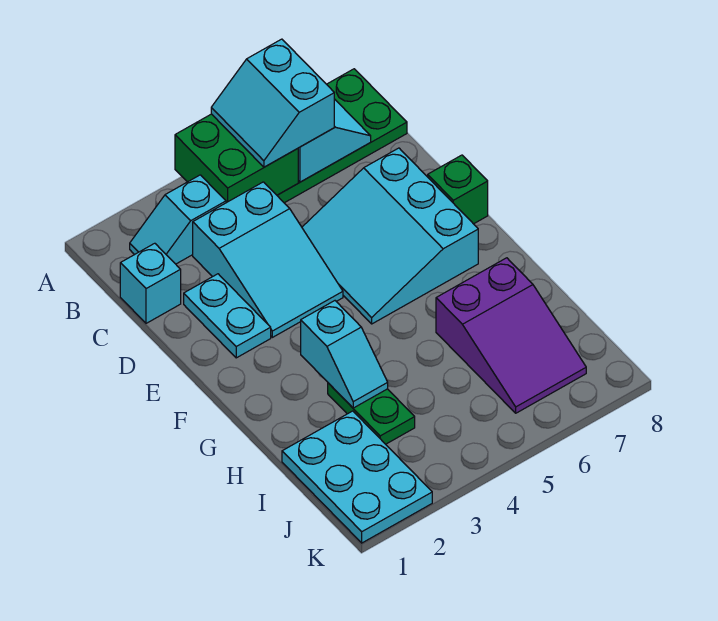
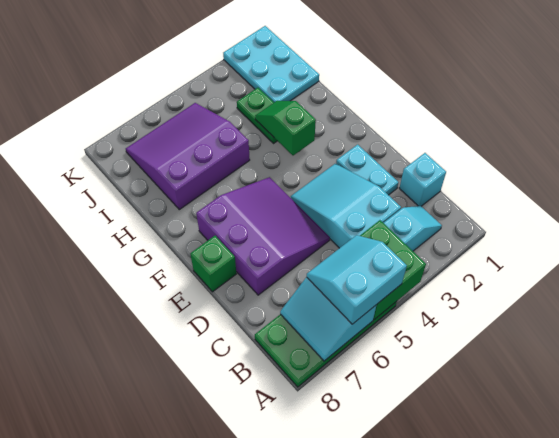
cyan 2x2 slope [211,39,334,167] -> cyan 2x2 slope turned to [307,235,407,324]
cyan 3x3 slope [302,148,478,324] -> purple 3x3 slope [196,177,330,295]
cyan 1x2 slope [301,301,388,408] -> green 1x2 slope [255,101,316,155]
purple 2x3 slope [436,258,586,413] -> purple 3x3 slope [126,103,250,210]

